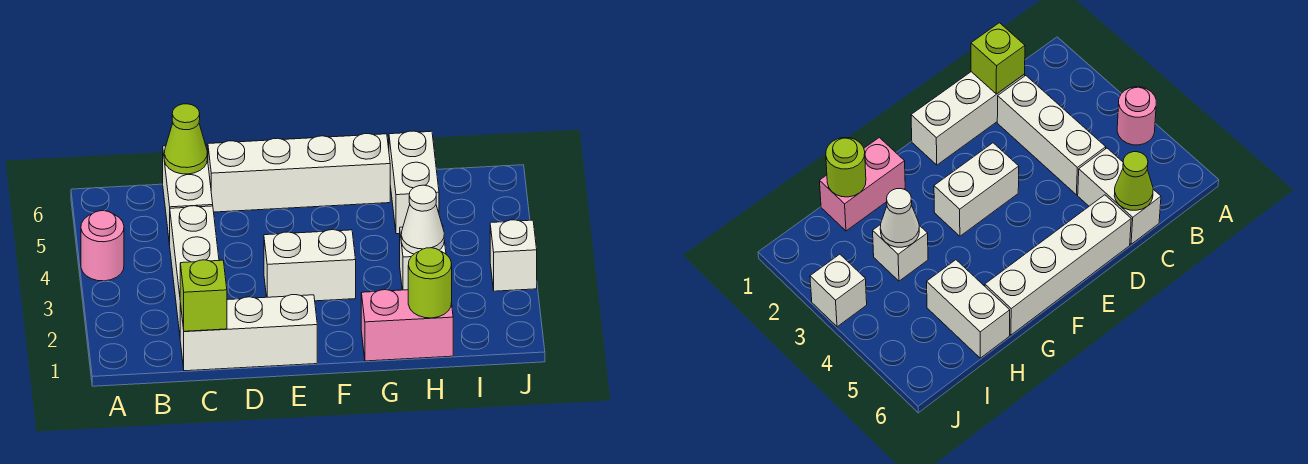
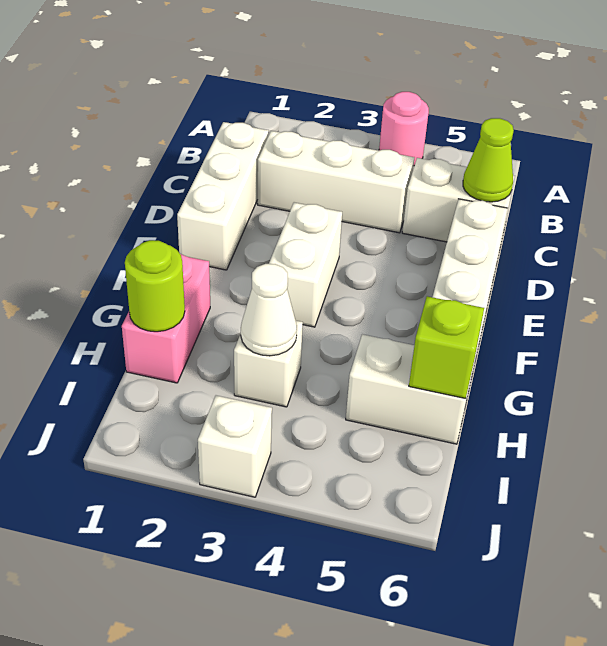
lime 1x1 brick [180,260,227,331] -> lime 1x1 brick moved to [409,296,484,399]

